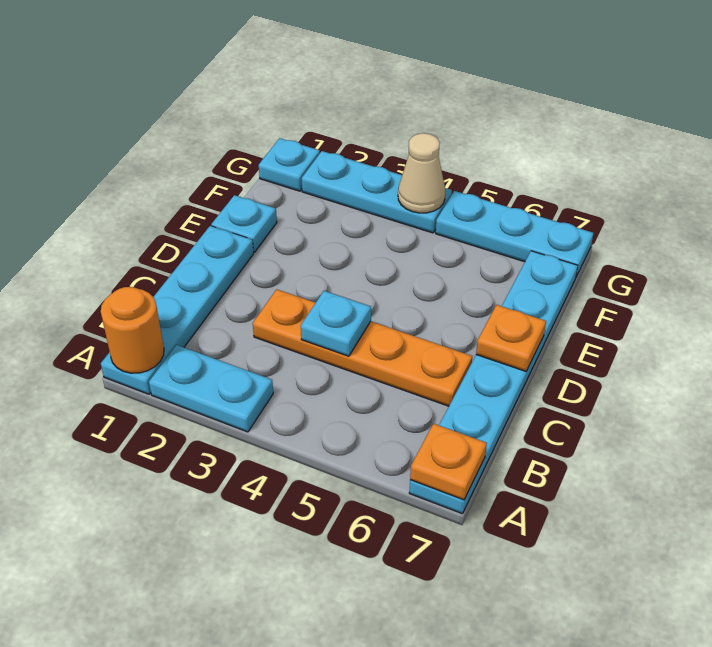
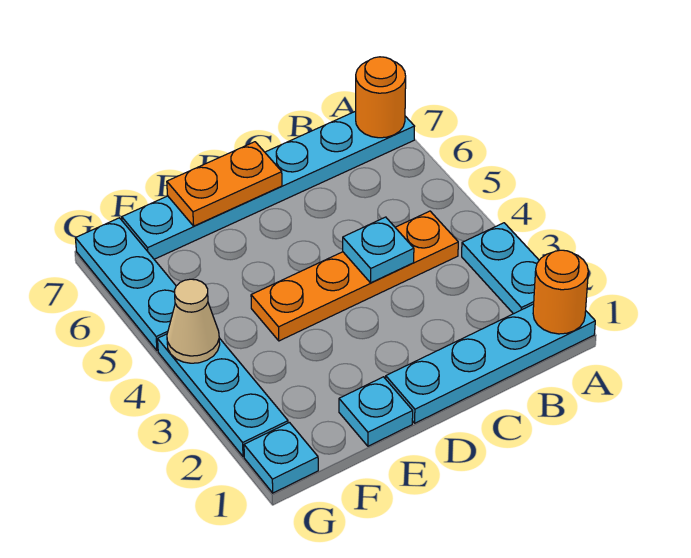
orange 1x1 plate [410,424,487,500] -> orange 1x1 round brick [356,57,406,138]
orange 1x4 plate [253,289,472,406] -> orange 1x4 plate turned to [251,211,458,341]
orange 1x1 plate [476,305,546,371] -> orange 1x2 plate [167,142,282,226]

